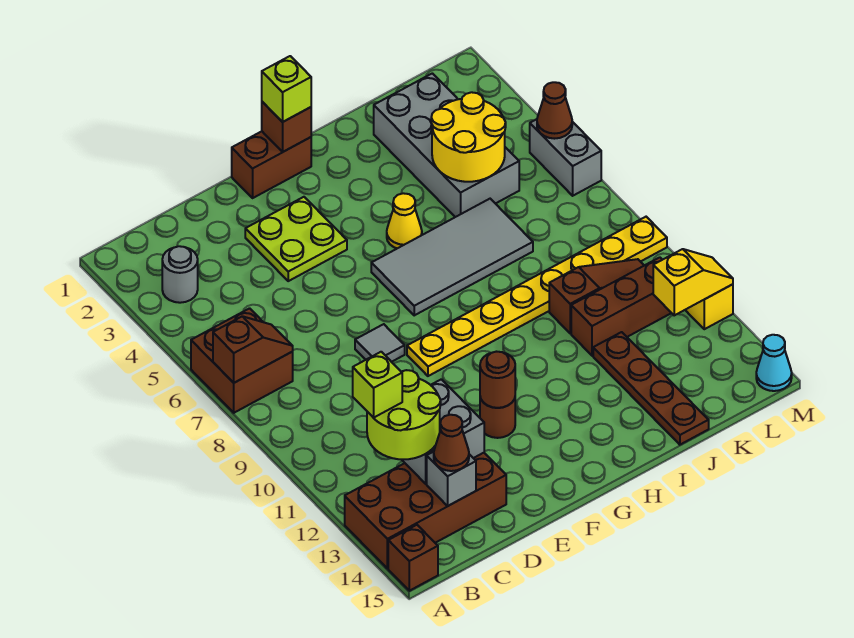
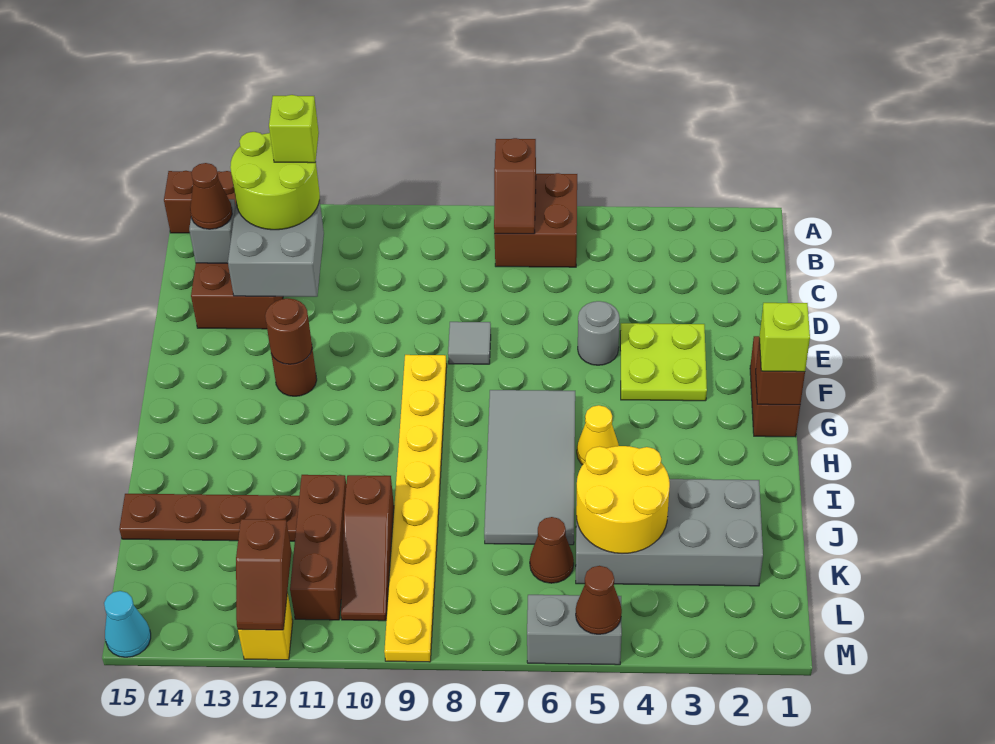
grey 1x1 round brick [162,246,198,303] -> grey 1x1 round brick moved to [578,301,620,365]
none -> brown 1x1 cone [530,517,574,583]
yellow 1x2 slope [653,249,733,315] -> brown 1x2 slope [236,519,291,630]

